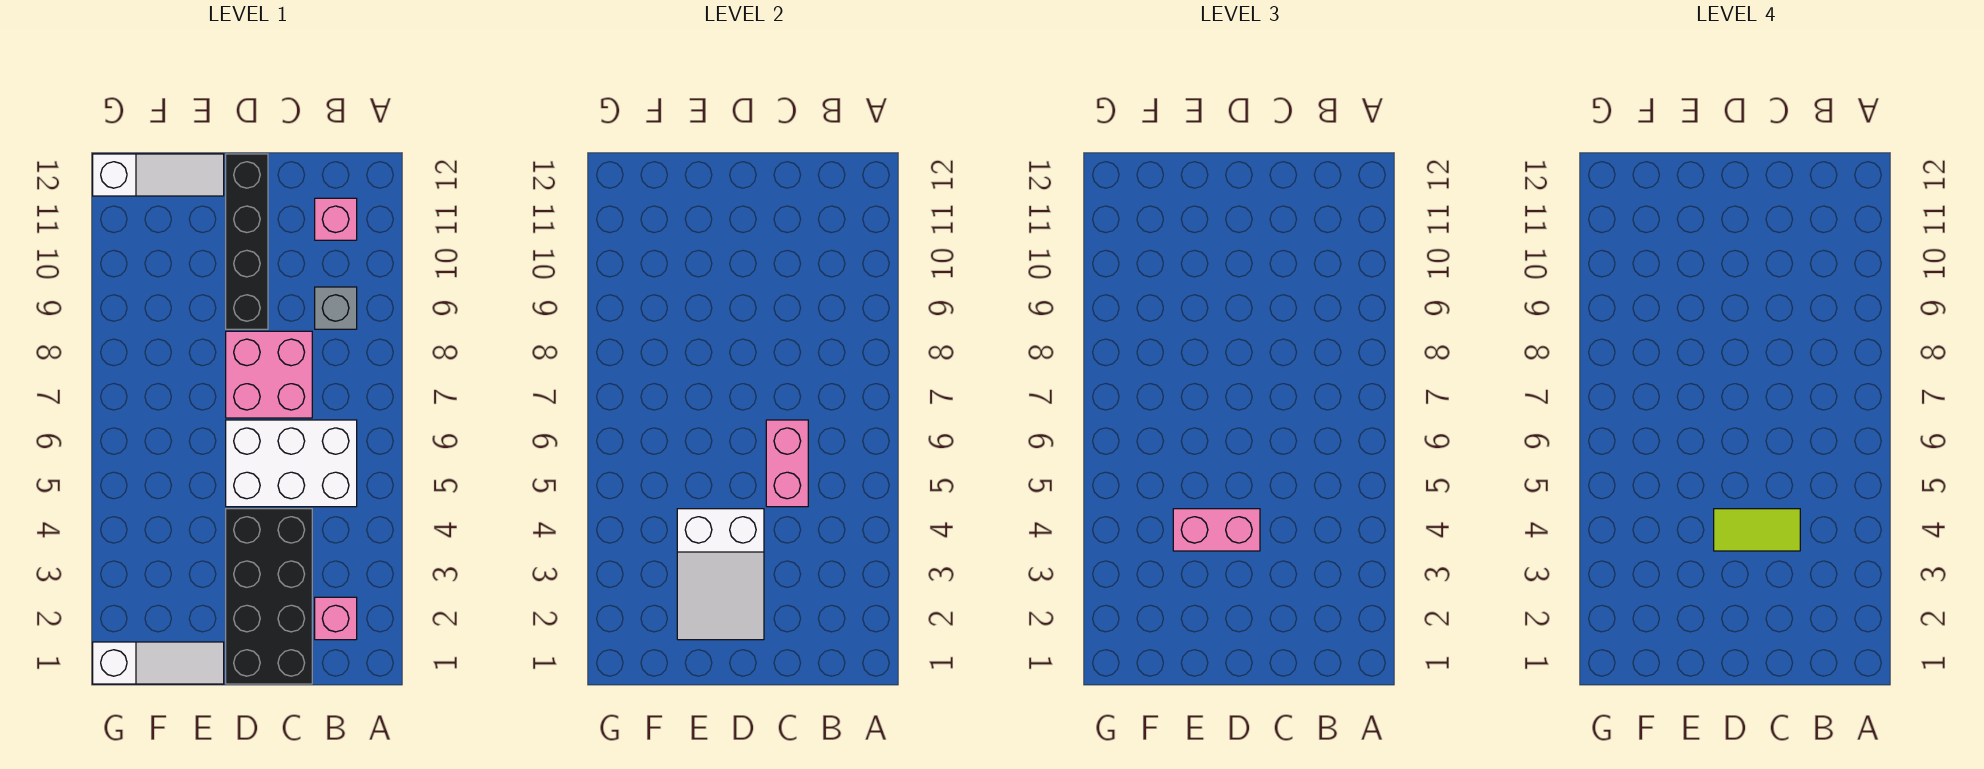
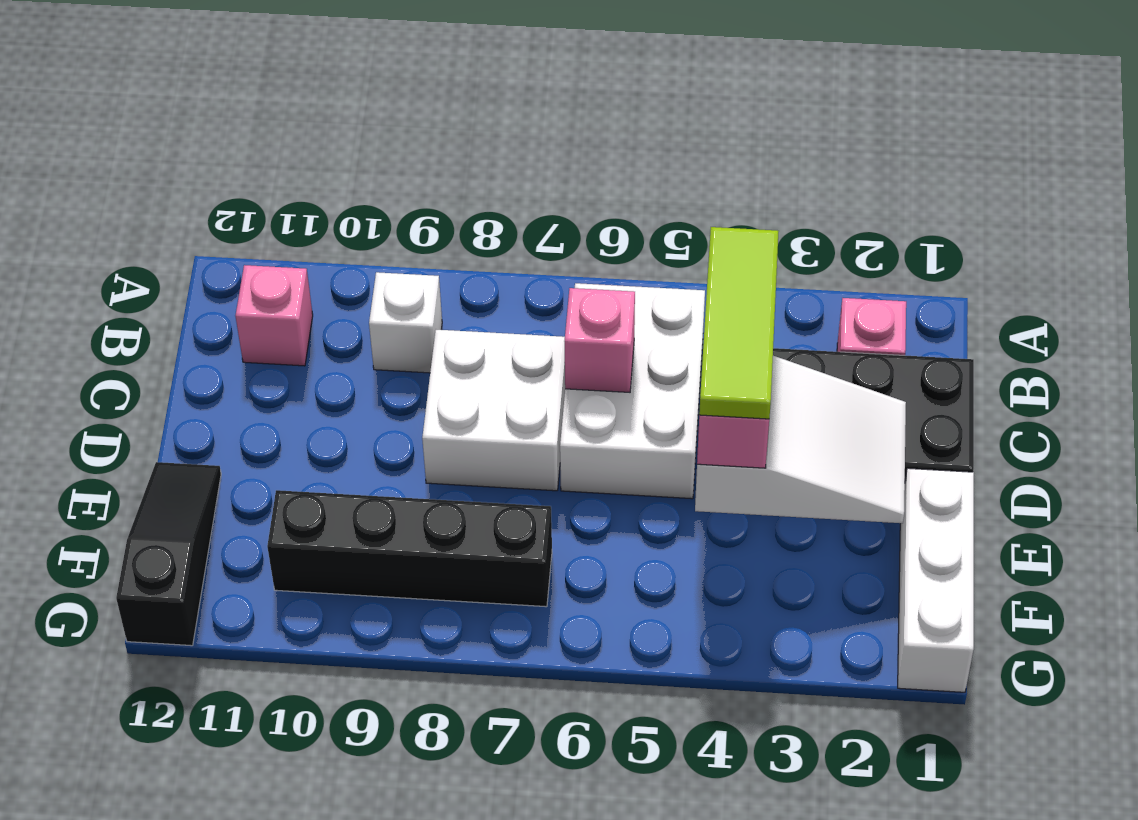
grey 1x1 brick [315,287,357,329] -> white 1x1 brick [369,272,442,373]
lime 1x2 tile [1714,509,1800,551] -> lime 1x3 tile [699,227,779,419]
pink 1x2 brick [766,420,808,507] -> pink 1x1 brick [565,288,635,392]
pink 2x2 brick [226,331,312,418] -> white 2x2 brick [422,330,565,491]
black 1x4 brick [226,154,268,329] -> black 1x4 brick moved to [267,490,552,607]
white 1x3 slope [93,642,224,684] -> white 1x3 brick [898,468,974,692]
white 1x3 slope [93,154,224,196] -> black 1x3 slope [116,462,221,646]

